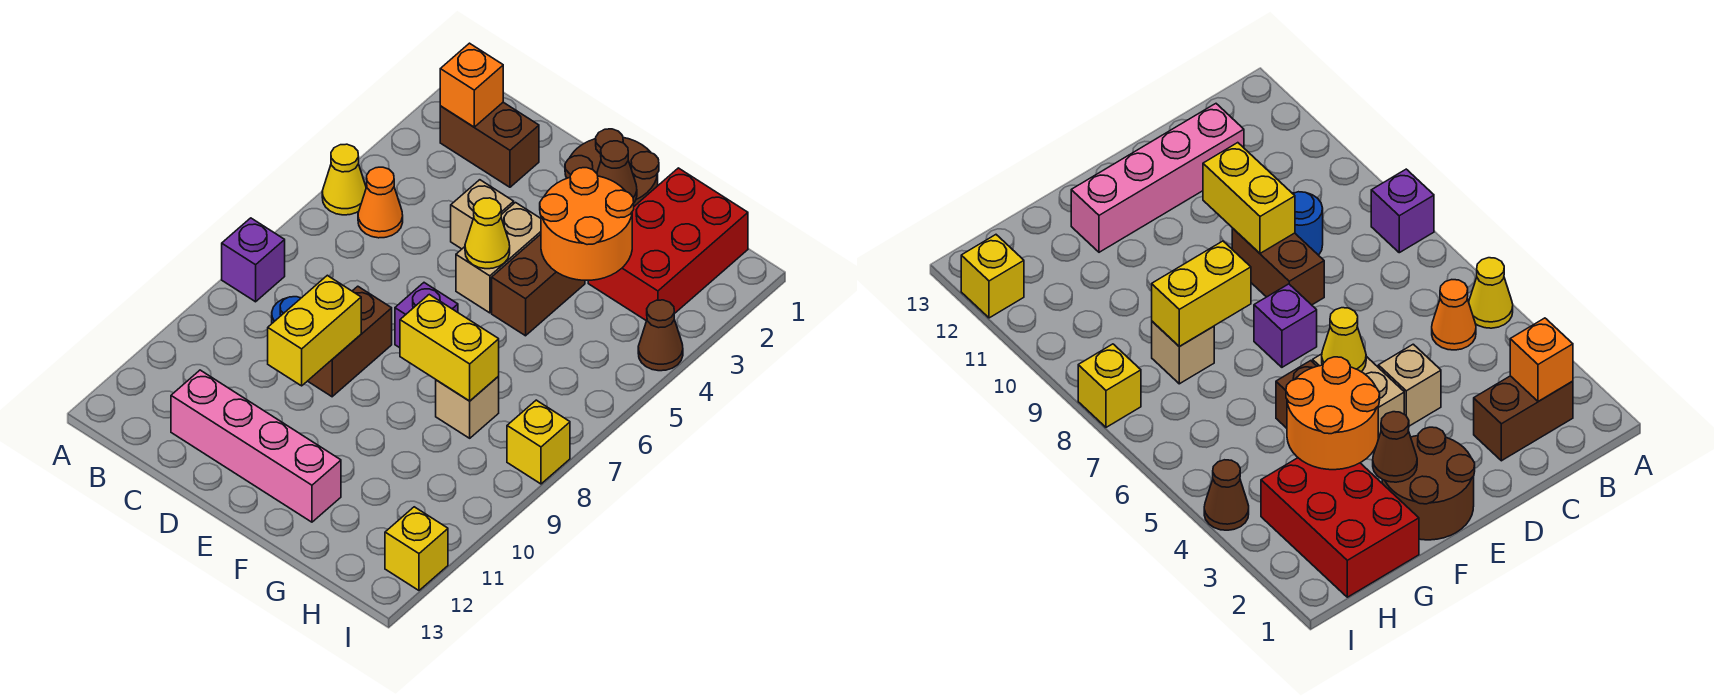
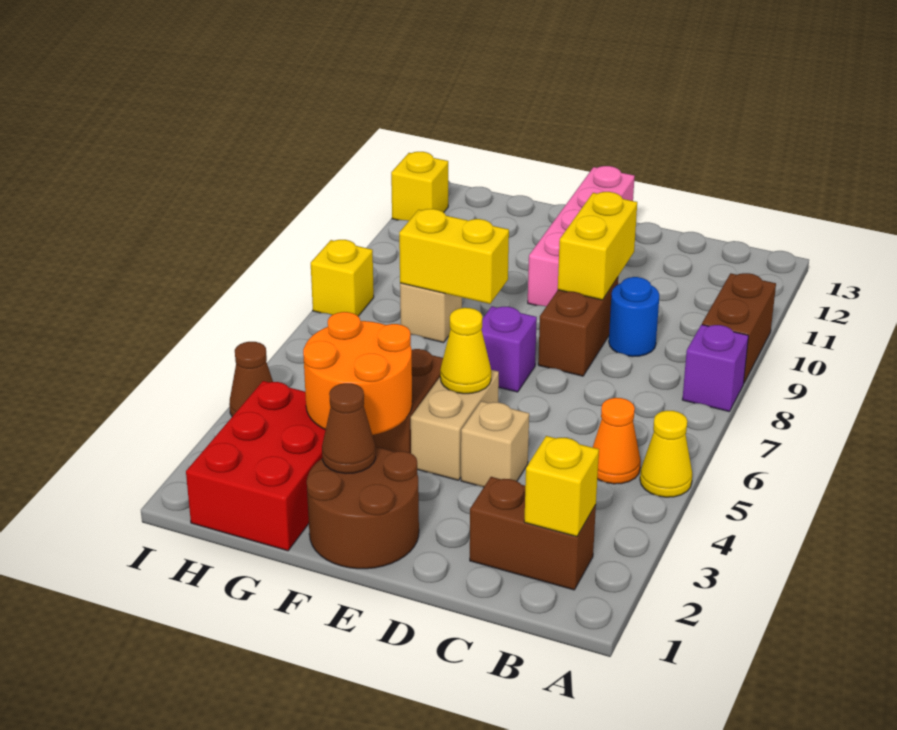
none -> brown 1x2 brick [702,273,776,383]
orange 1x1 brick [440,43,503,127] -> yellow 1x1 brick [524,436,599,537]
pink 1x4 brick [171,370,341,522] -> pink 1x4 brick turned to [528,166,635,306]

